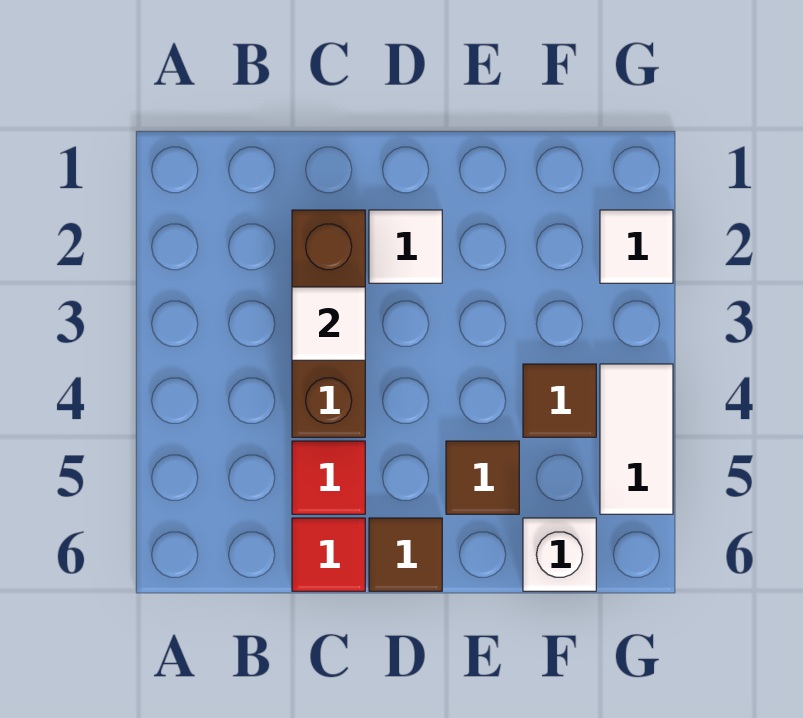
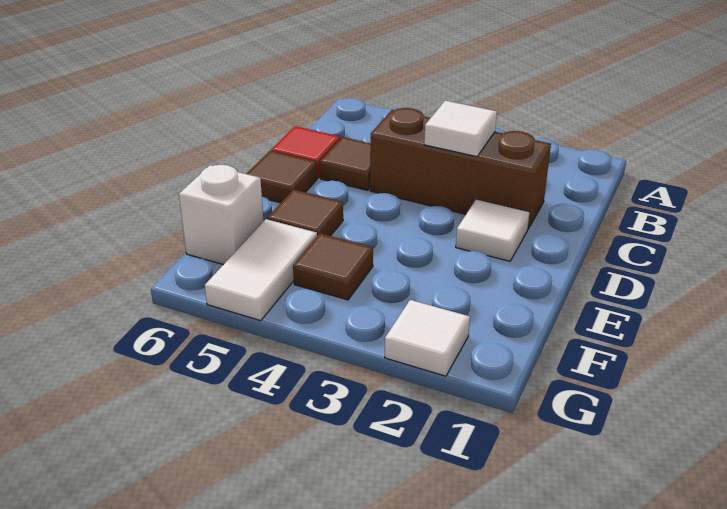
red 1x1 tile [292,441,365,514] -> brown 1x1 tile [320,137,371,190]
white 1x2 tile [600,364,673,514] -> white 1x2 tile turned to [205,219,317,321]

